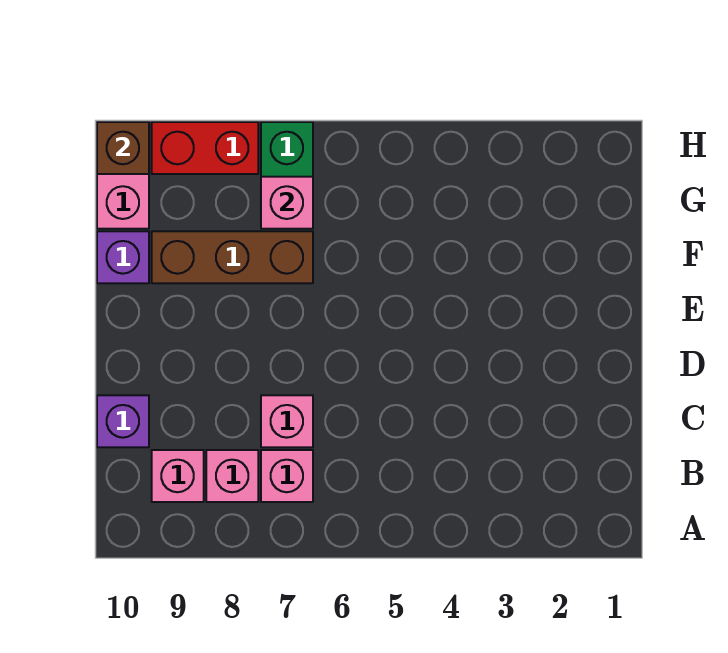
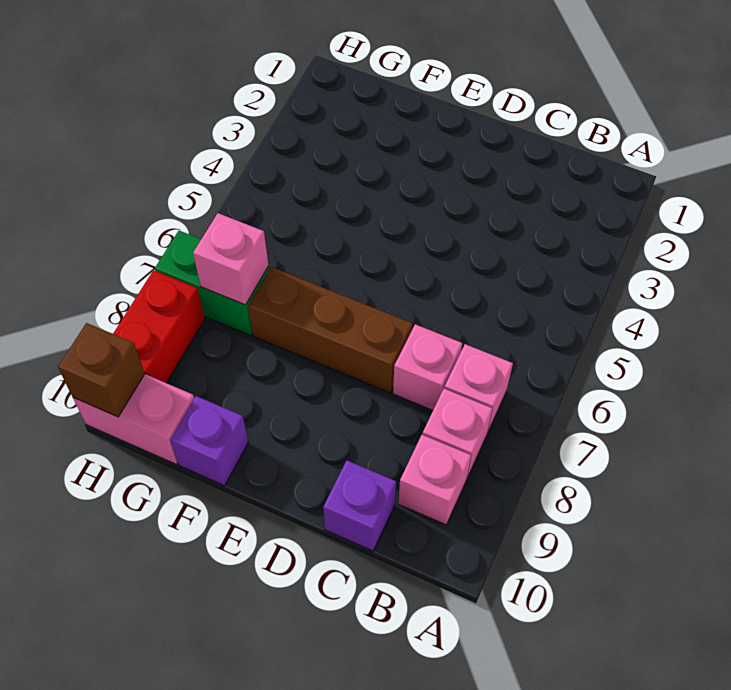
brown 1x3 brick [152,231,313,283] -> brown 1x3 brick turned to [248,267,413,393]

